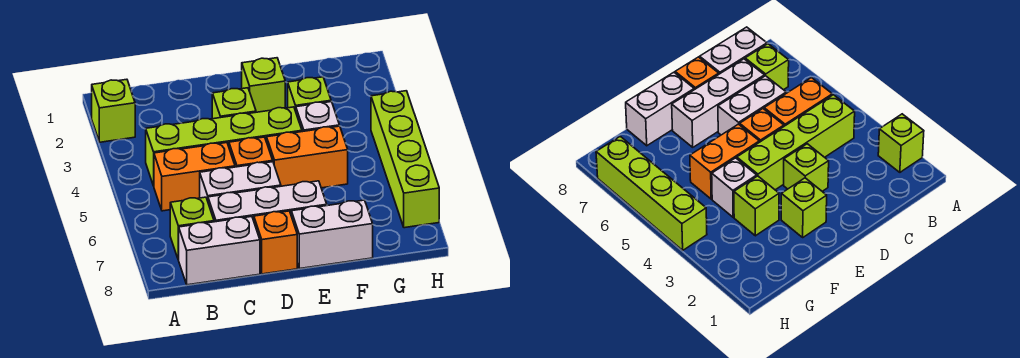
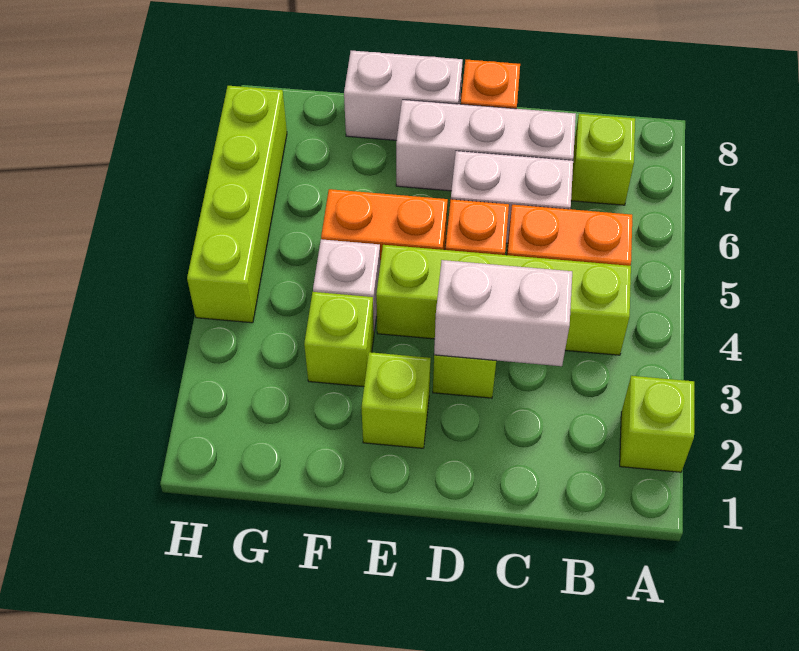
white 1x2 brick [179,216,260,285] -> white 1x2 brick moved to [434,260,572,366]

